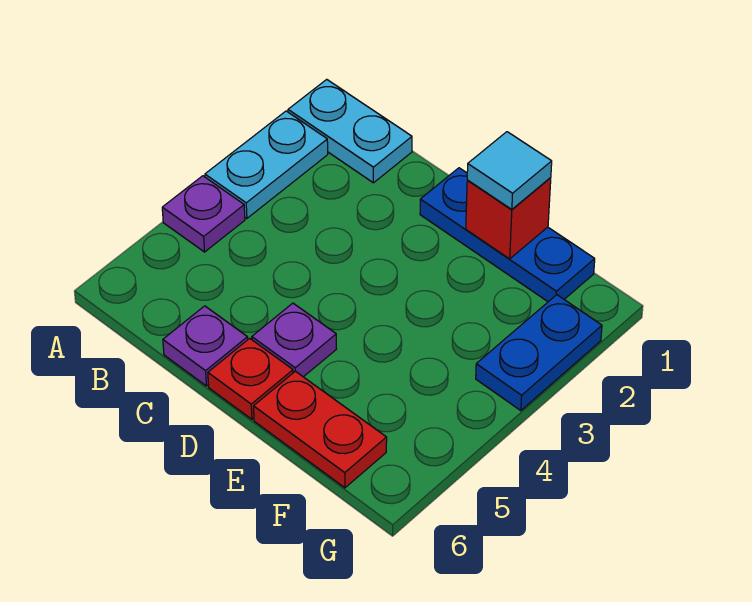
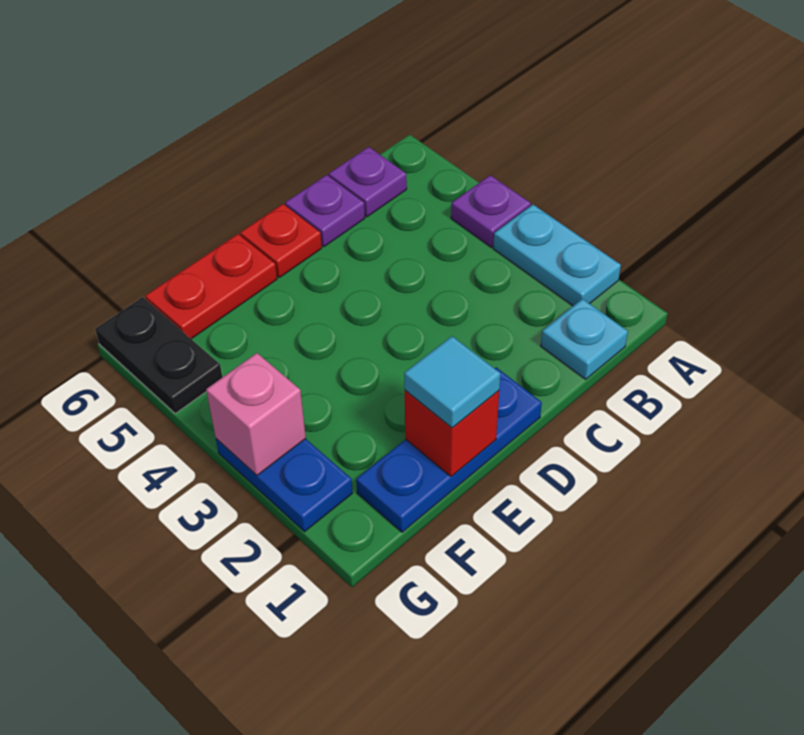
cyan 1x2 plate [288,79,412,183] -> cyan 1x1 plate [541,299,628,379]
purple 1x1 plate [252,303,336,377] -> purple 1x1 plate moved to [329,147,407,217]
none -> pink 1x1 brick [206,353,306,475]
none -> black 1x2 plate [95,297,222,414]

